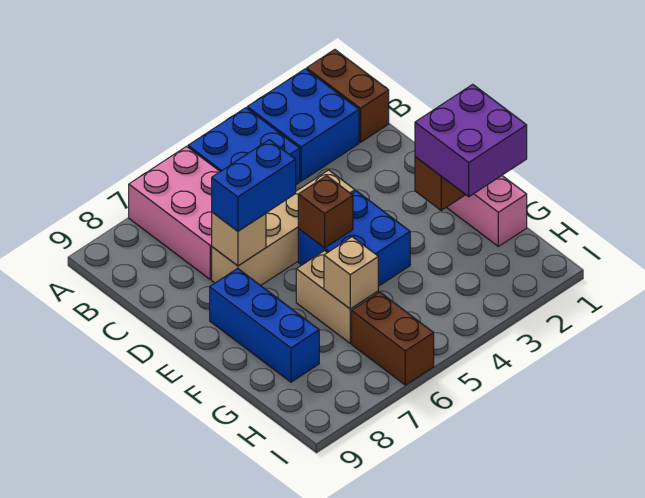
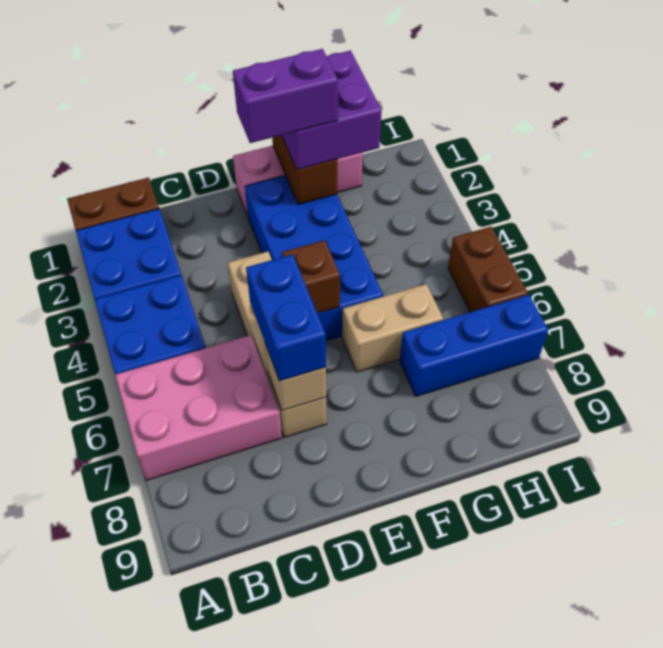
none -> purple 1x2 brick [233,49,338,143]
blue 2x2 brick [298,191,410,286] -> blue 2x4 brick [245,175,383,341]
blue 1x3 brick [210,268,319,382] -> blue 1x3 brick moved to [400,295,548,396]
tan 1x1 brick [324,237,378,309] -> none
brown 1x2 brick [352,292,434,385] -> brown 1x2 brick turned to [448,227,528,312]

